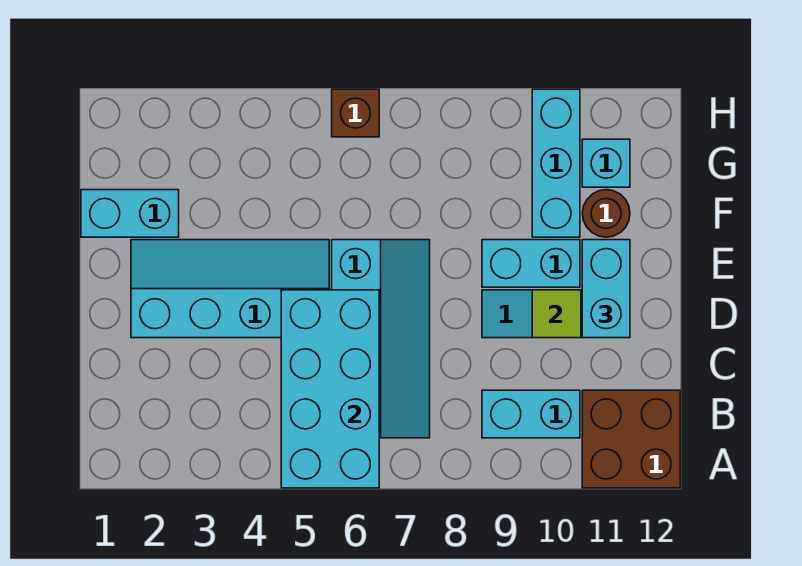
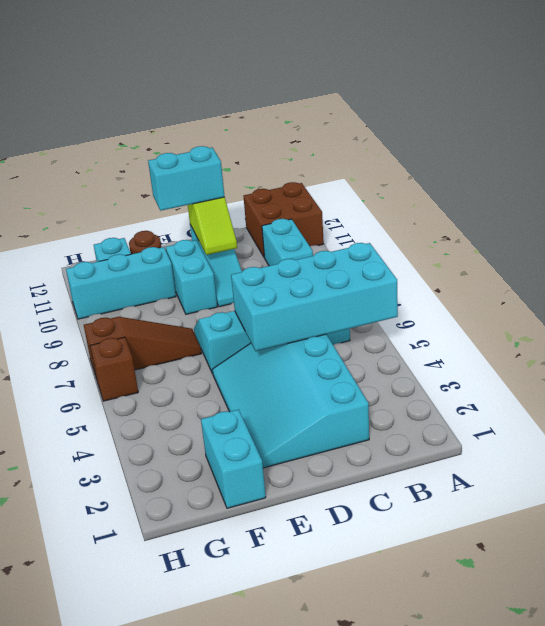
cyan 2x4 slope [131,240,329,338] -> cyan 3x4 slope [212,334,369,468]
none -> brown 1x3 slope [84,317,202,376]

